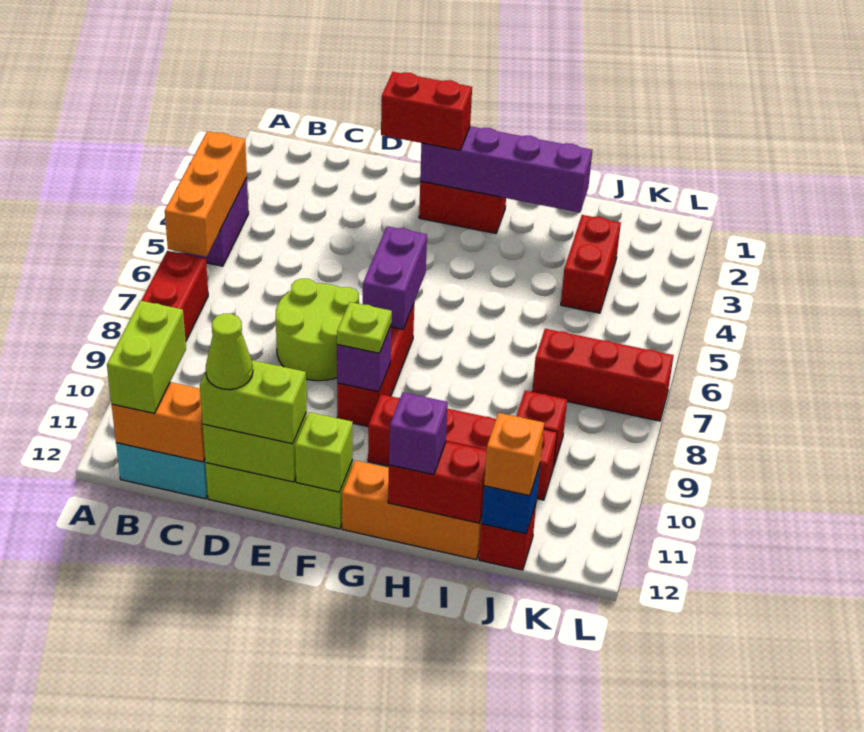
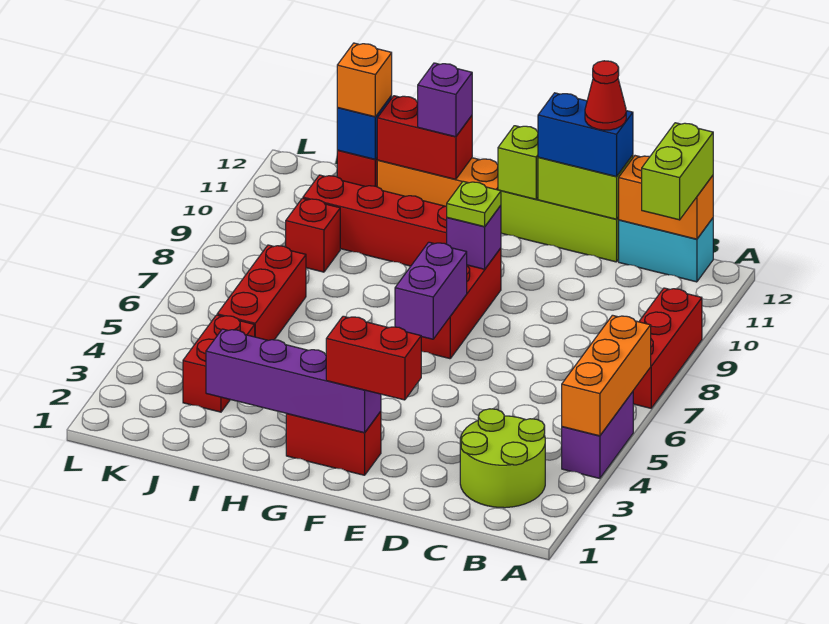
lime 2x2 round brick [276,279,360,381] -> lime 2x2 round brick moved to [460,409,545,508]
lime 1x2 brick [200,360,307,444] -> blue 1x2 brick [538,93,633,177]
lime 1x1 cone [206,314,253,390] -> red 1x1 cone [585,61,626,130]
red 1x3 brick [532,329,674,421] -> red 1x3 brick turned to [217,245,306,340]

